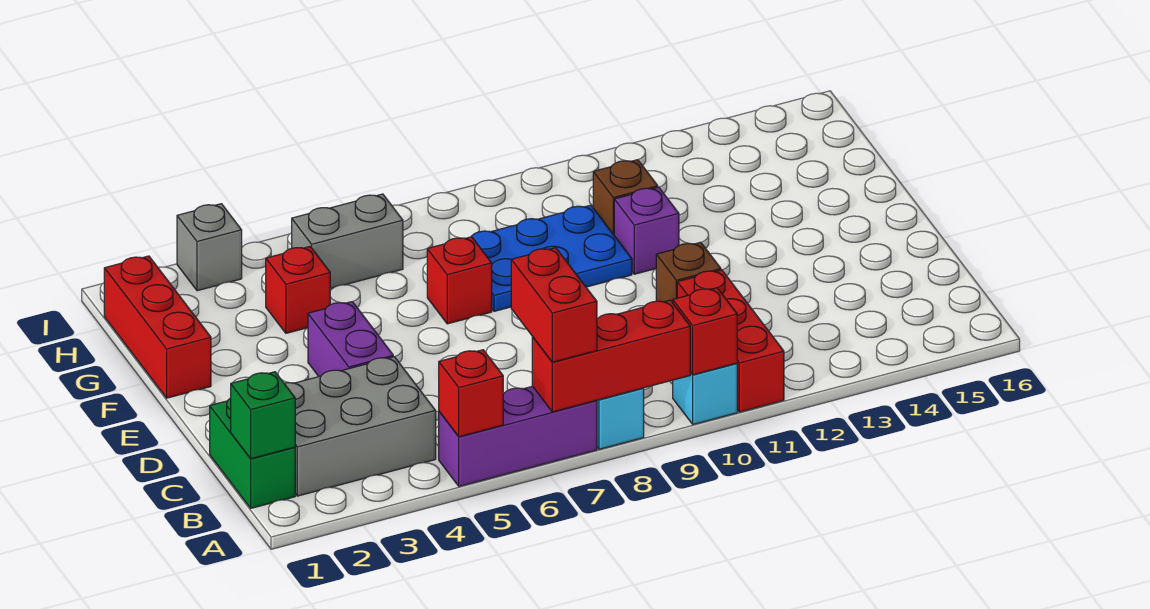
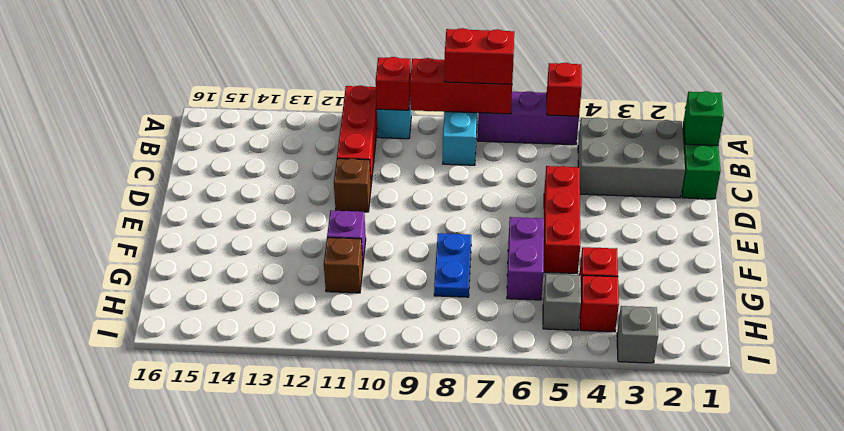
red 1x2 brick [511,248,597,362] -> red 1x2 brick turned to [445,28,514,84]
purple 1x2 brick [308,302,393,376] -> purple 1x2 brick moved to [507,217,544,300]
red 1x3 brick [104,256,211,398] -> red 1x3 brick moved to [544,166,580,273]
red 1x1 brick [427,237,492,324] -> red 1x1 brick moved to [580,275,619,332]
blue 2x3 plate [471,205,632,311] -> blue 1x2 plate [434,233,471,297]
grey 1x2 brick [292,194,403,289] -> grey 1x1 brick [543,274,581,330]

